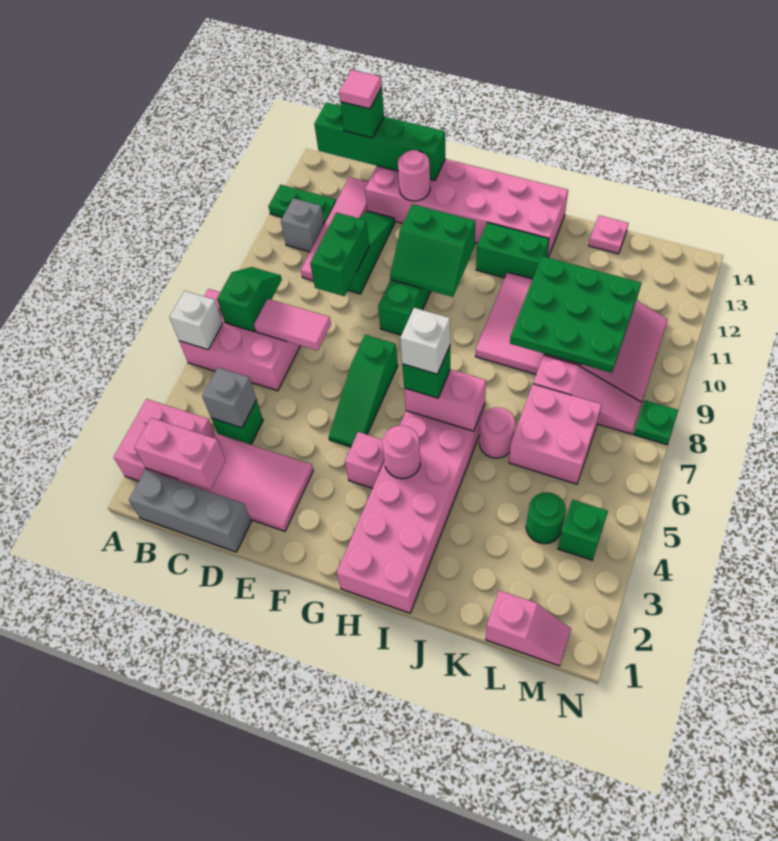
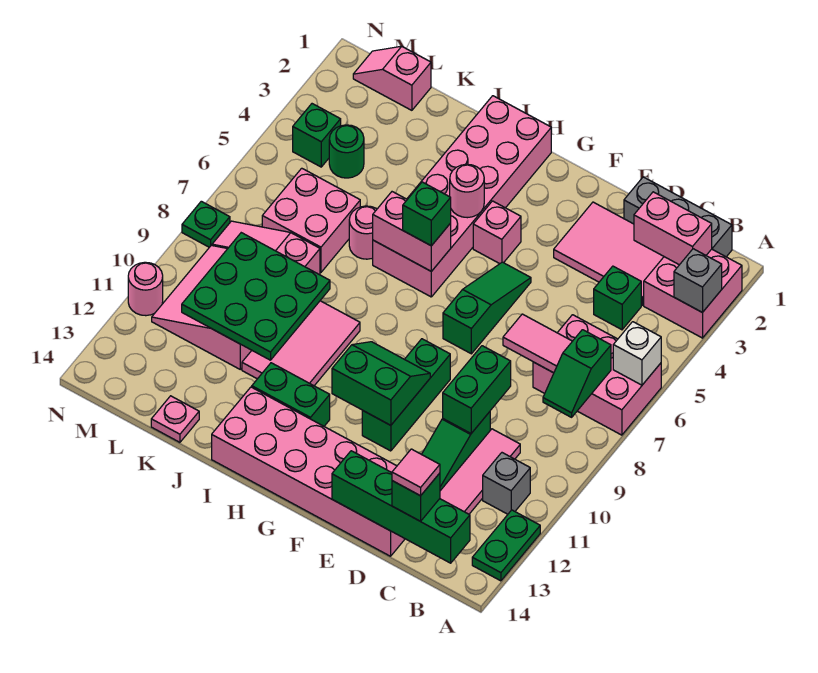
green 1x2 plate [268,185,336,224] -> green 1x2 plate turned to [472,510,540,581]
grey 1x1 brick [202,368,257,428] -> grey 1x1 brick moved to [674,249,722,313]
pink 1x1 round brick [398,150,430,201] -> pink 1x1 round brick moved to [128,262,163,316]
white 1x1 brick [400,308,450,374] -> none

